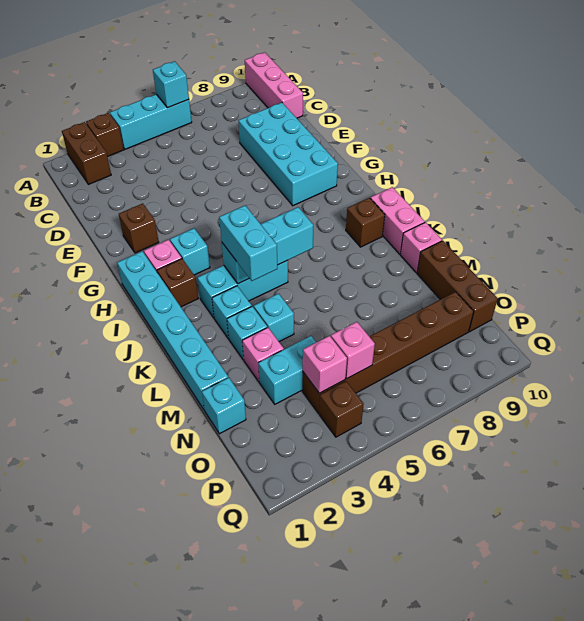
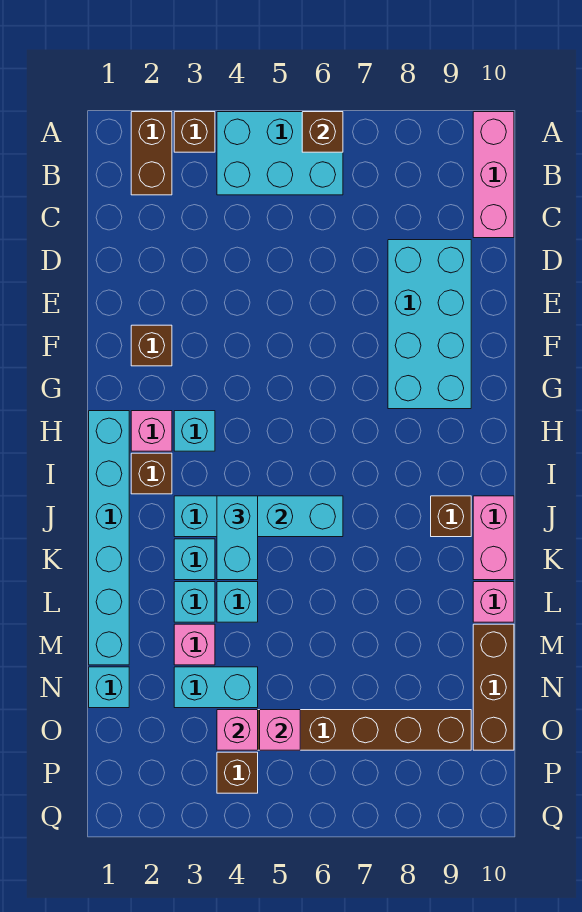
cyan 1x3 brick [110,94,192,149] -> cyan 2x3 brick [217,112,343,195]
cyan 1x1 brick [153,61,189,108] -> brown 1x1 brick [302,112,343,152]

